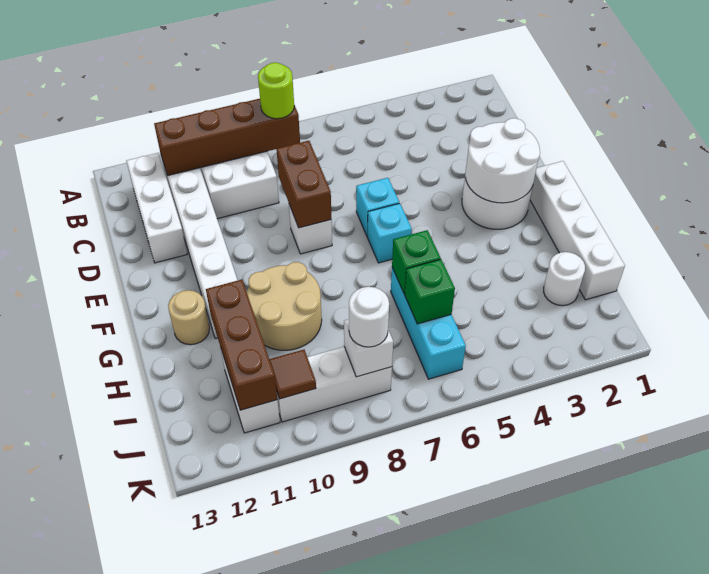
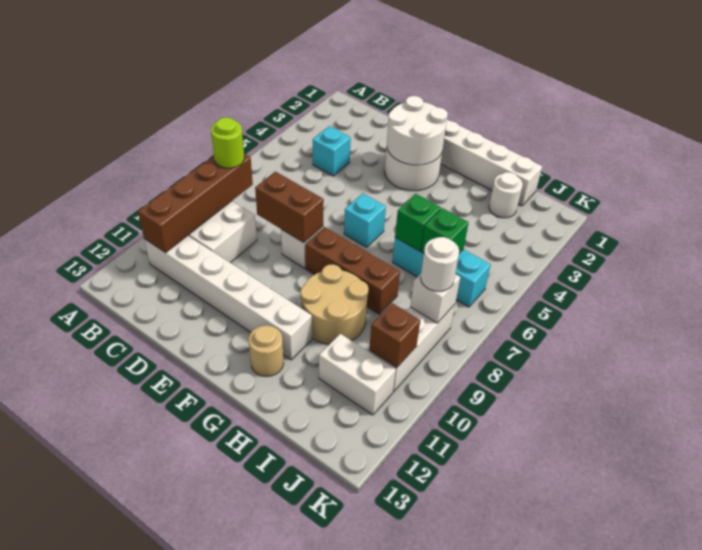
white 1x3 brick [126,153,187,263] -> none
cyan 1x1 brick [356,178,399,236] -> cyan 1x1 brick moved to [313,126,351,176]
brown 1x3 brick [206,280,277,410] -> brown 1x3 brick moved to [305,227,400,314]
brown 1x1 tile [269,350,316,399] -> brown 1x1 brick [369,303,420,368]

